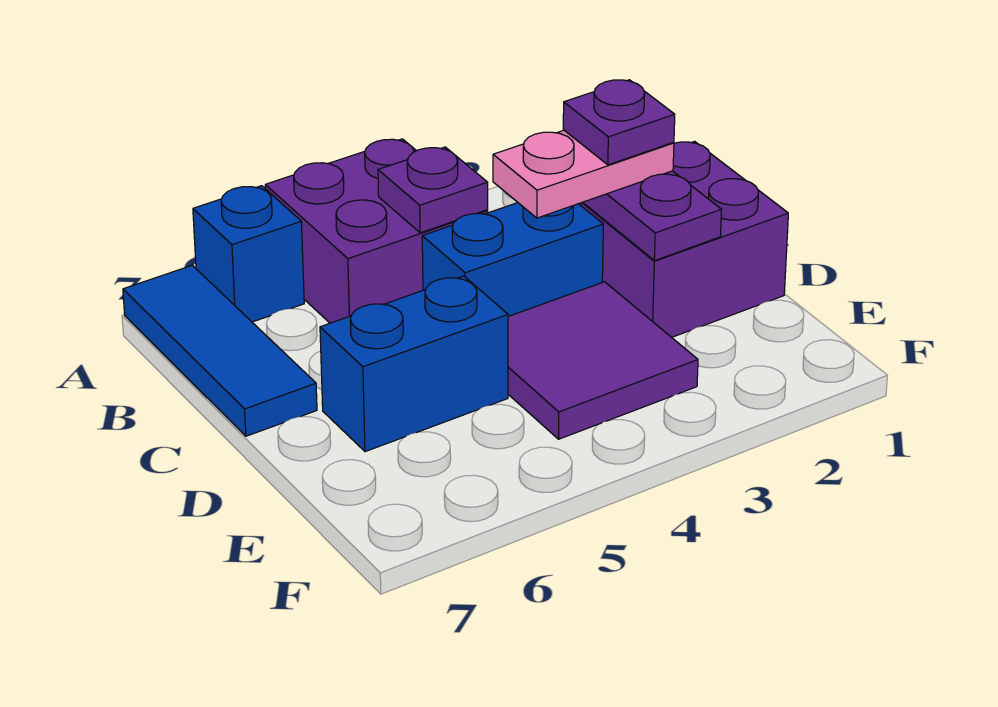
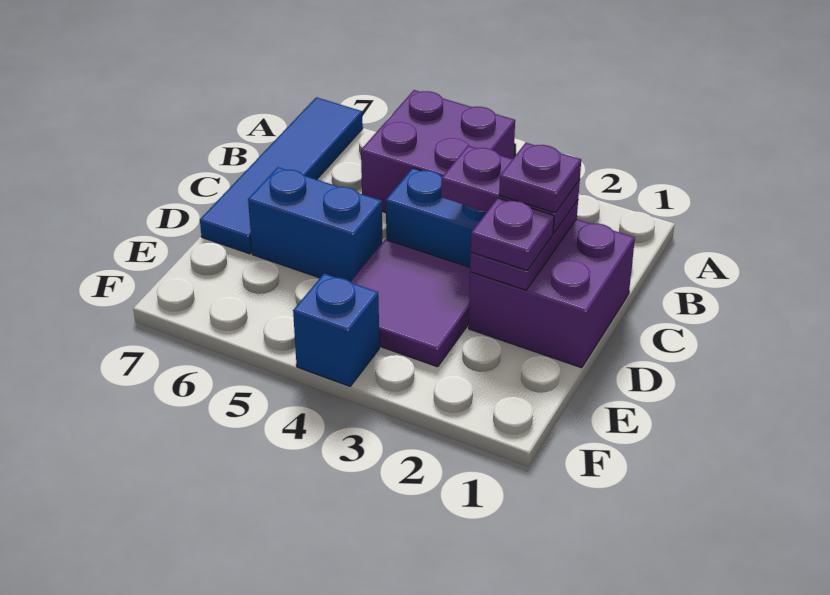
blue 1x1 brick [193,186,304,322] -> blue 1x1 brick moved to [293,274,379,386]
blue 1x3 tile [123,265,317,436] -> blue 1x4 tile [200,97,363,254]
purple 1x1 plate [378,147,488,233] -> purple 1x1 plate moved to [471,198,554,270]
pink 1x2 plate [493,130,674,218] -> purple 1x2 plate [441,146,580,233]

